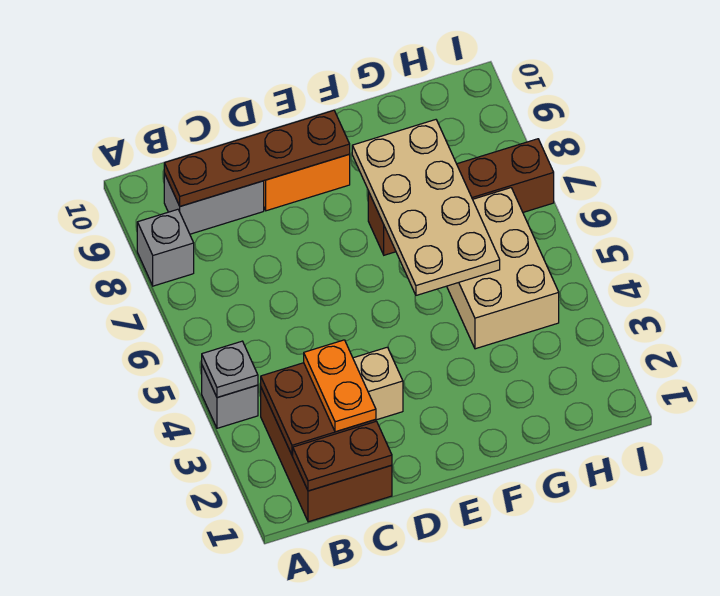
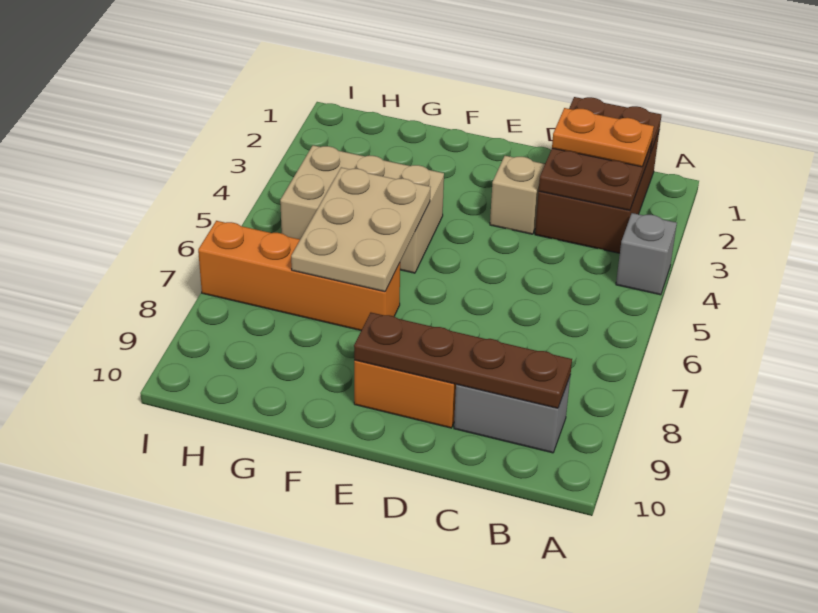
grey 1x1 plate [202,341,258,398] -> none
grey 1x1 brick [137,209,194,286] -> none
orange 1x2 plate [304,340,376,432] -> orange 1x2 plate turned to [552,108,654,167]
tan 2x4 plate [352,120,500,295] -> tan 2x3 plate [291,167,431,292]
brown 1x4 brick [368,139,554,255] -> orange 1x4 brick [198,221,400,330]
tan 2x3 brick [447,188,559,349] -> tan 2x3 brick turned to [280,145,444,273]

